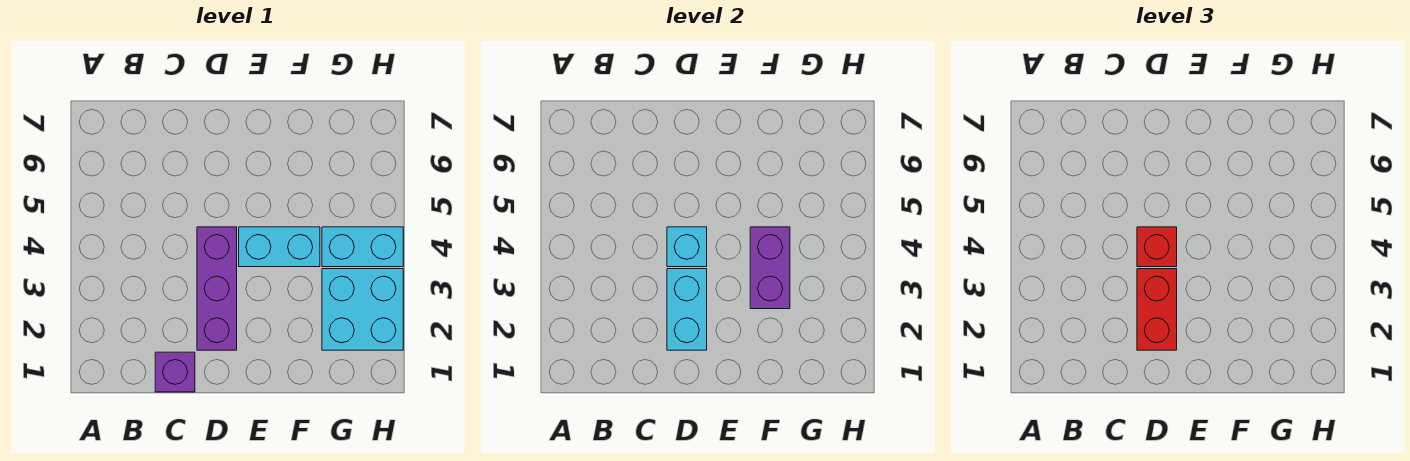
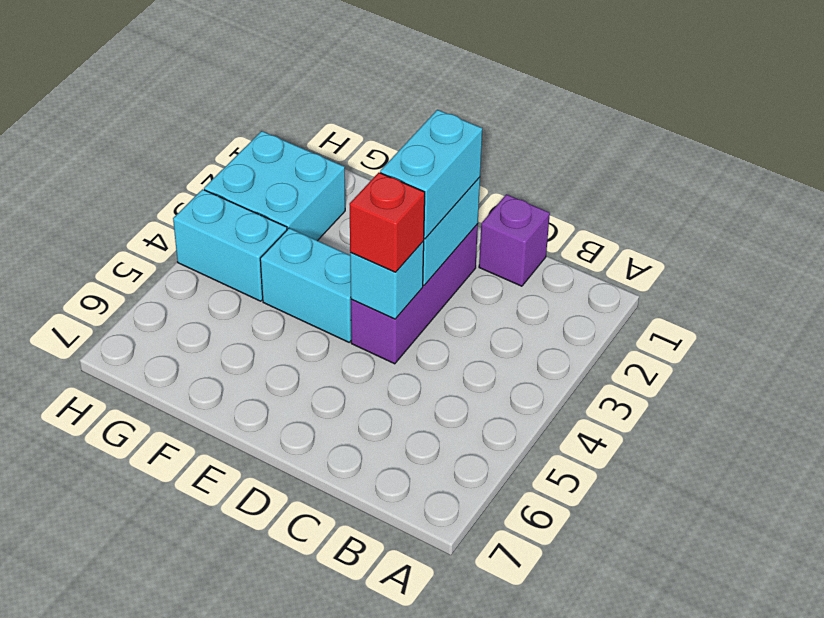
red 1x2 brick [1137,269,1177,350] -> cyan 1x2 brick [380,110,482,239]
purple 1x2 brick [750,227,790,309] -> none

